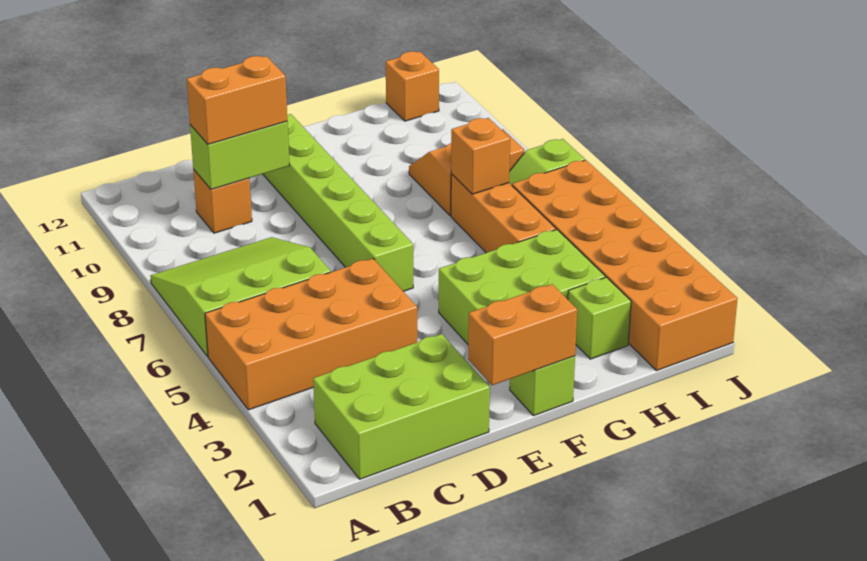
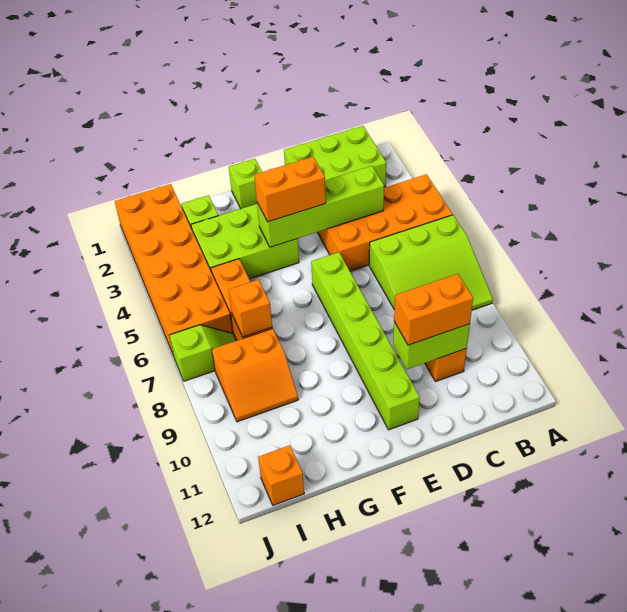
none -> lime 1x4 brick [257,166,384,247]
orange 1x2 brick [468,284,577,385] -> orange 1x2 brick moved to [254,157,326,222]

